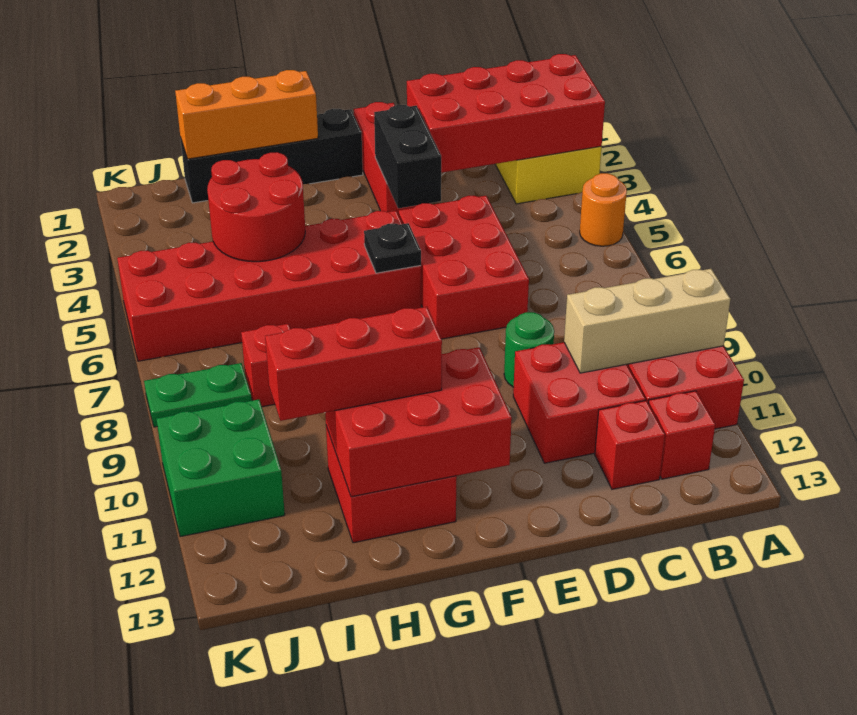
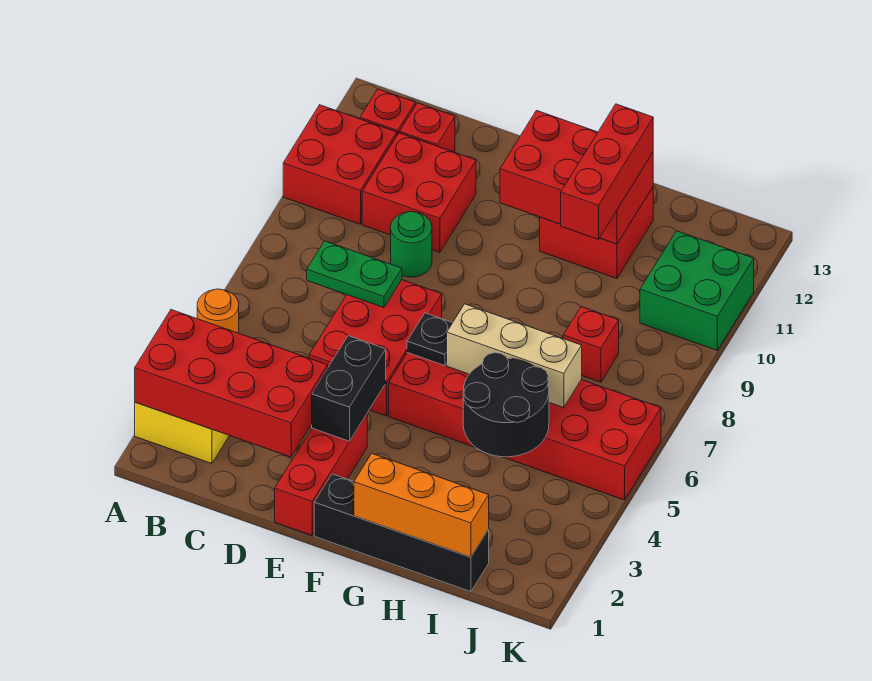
tan 1x3 brick [564,269,730,373] -> tan 1x3 brick moved to [447,304,582,408]
red 1x3 brick [265,307,442,421] -> red 1x3 brick turned to [560,104,653,239]
red 2x2 round brick [207,152,305,262] -> black 2x2 round brick [463,353,549,457]
green 1x2 plate [144,363,252,427] -> green 1x2 plate moved to [307,241,402,308]

